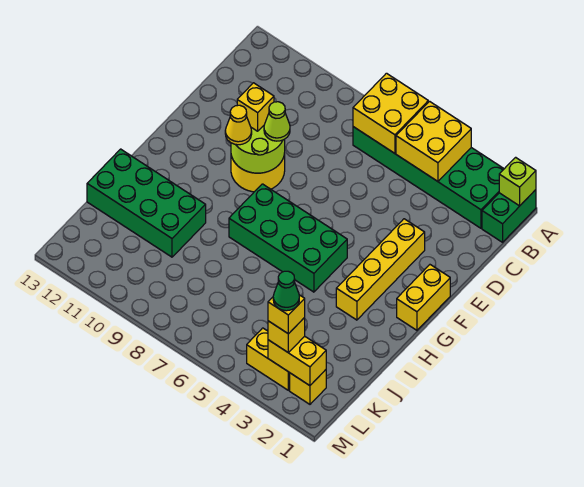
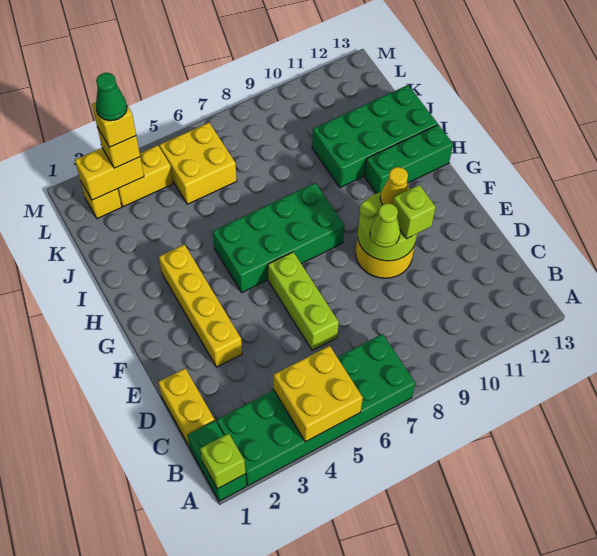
yellow 2x2 brick [353,73,428,153] -> yellow 2x2 brick moved to [159,123,237,204]
none -> lime 1x3 brick [268,252,339,350]
yellow 1x1 brick [237,83,274,131] -> lime 1x1 brick [393,185,436,239]
yellow 1x2 brick [397,265,450,330] -> yellow 1x2 brick moved to [158,368,215,447]
none -> green 1x3 brick [365,125,453,193]

